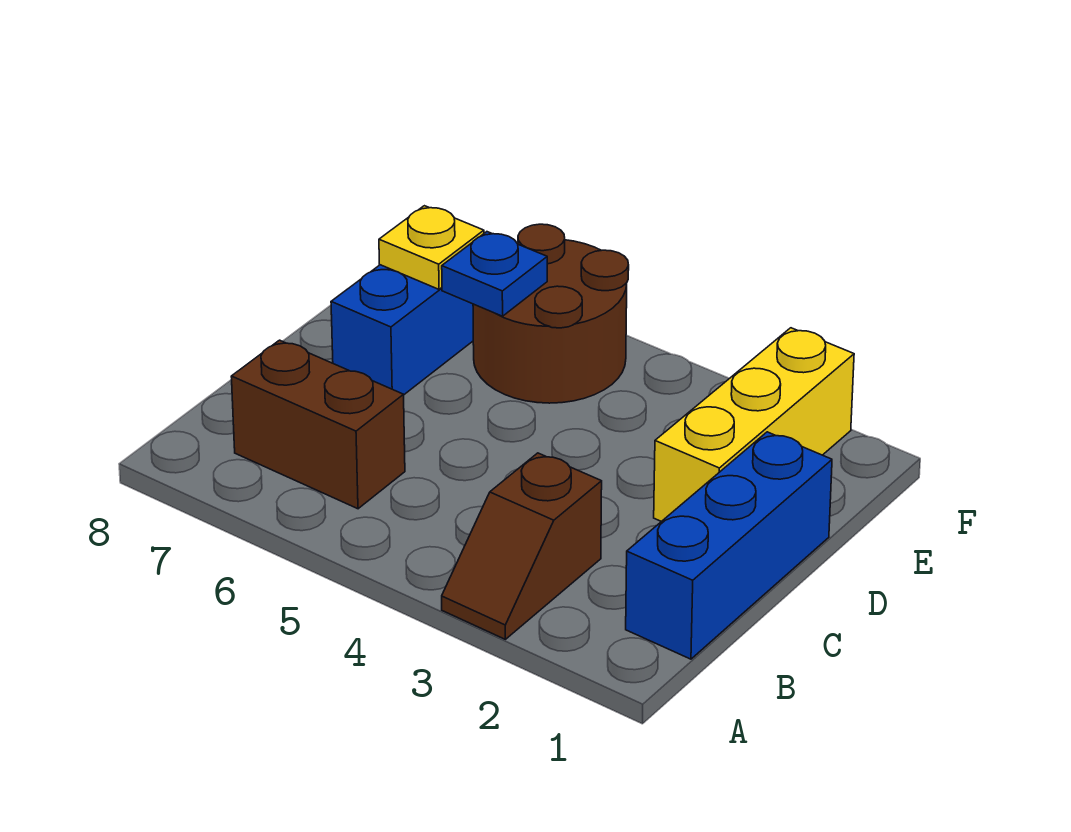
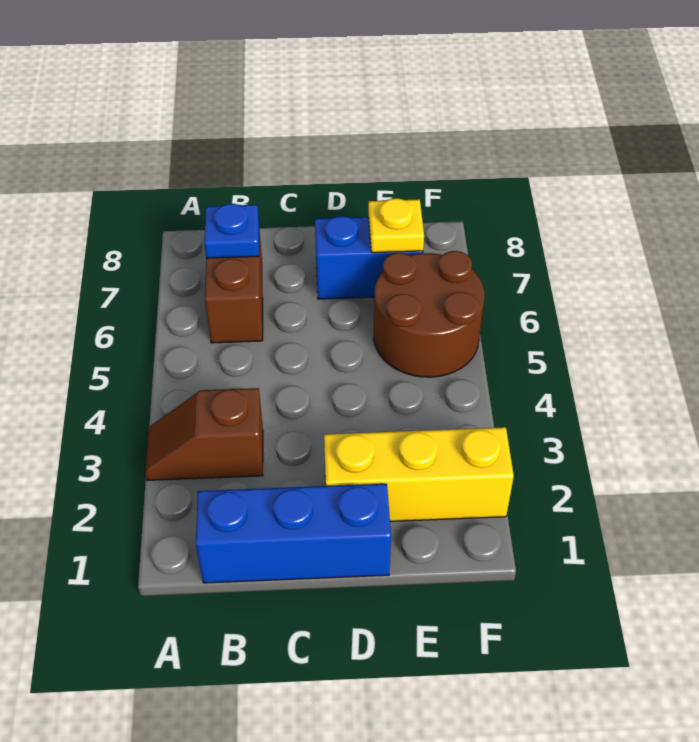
blue 1x1 plate [442,232,547,316] -> blue 1x1 plate moved to [204,204,259,258]

